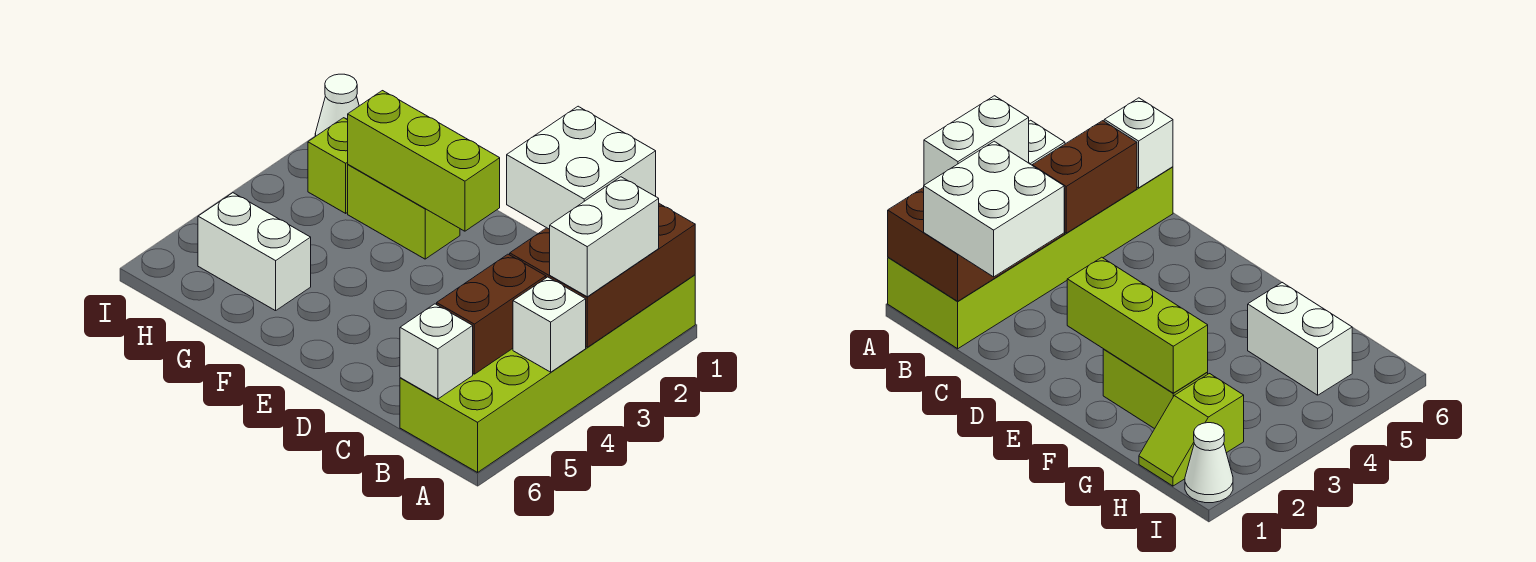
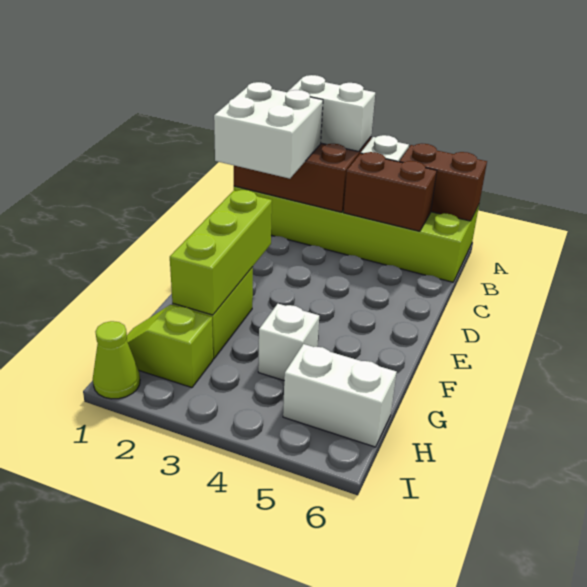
none -> brown 1x2 brick [399,144,487,221]
white 1x1 brick [400,304,473,399] -> white 1x1 brick moved to [258,304,319,380]
white 1x2 brick [198,193,311,311] -> white 1x2 brick turned to [283,344,397,447]
white 1x1 cone [315,74,359,136] -> lime 1x1 cone [93,321,140,399]

